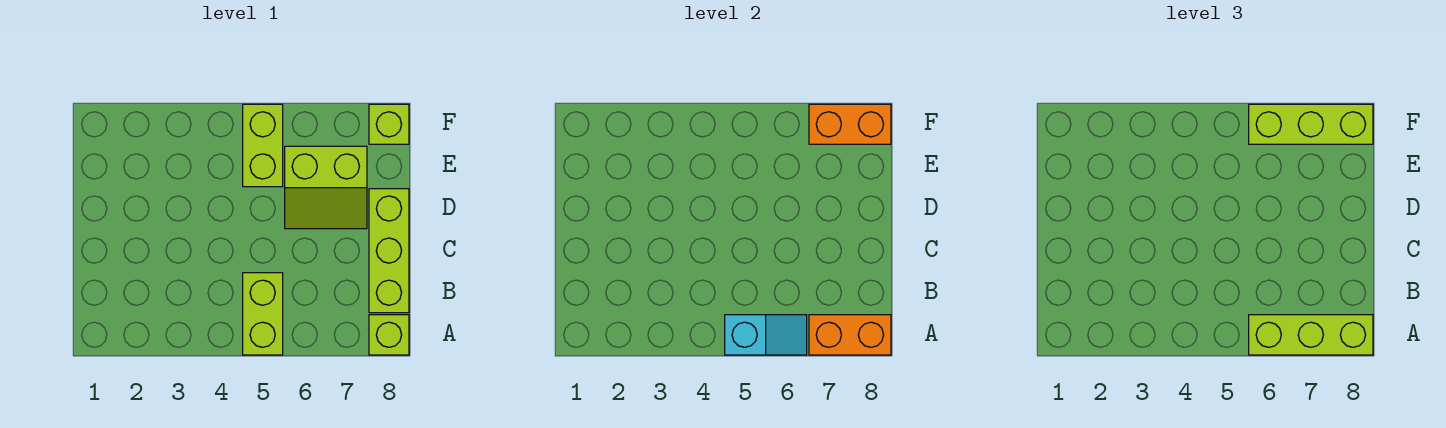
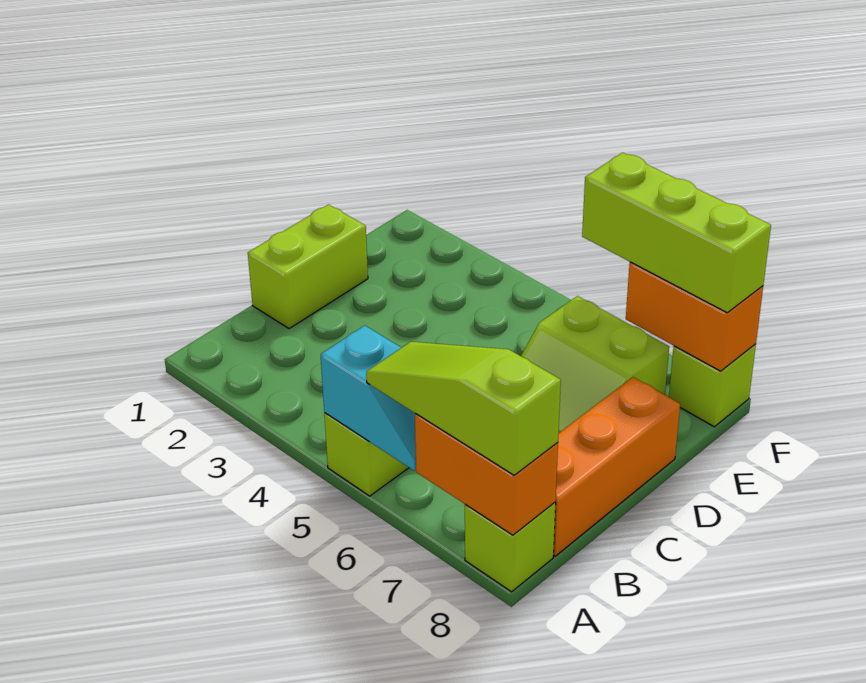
lime 1x3 brick [1249,315,1373,355] -> lime 1x3 slope [366,342,561,475]
lime 1x3 brick [369,189,409,313] -> orange 1x3 brick [553,377,680,556]
lime 1x2 brick [243,104,283,187] -> lime 1x2 brick moved to [248,205,368,329]

